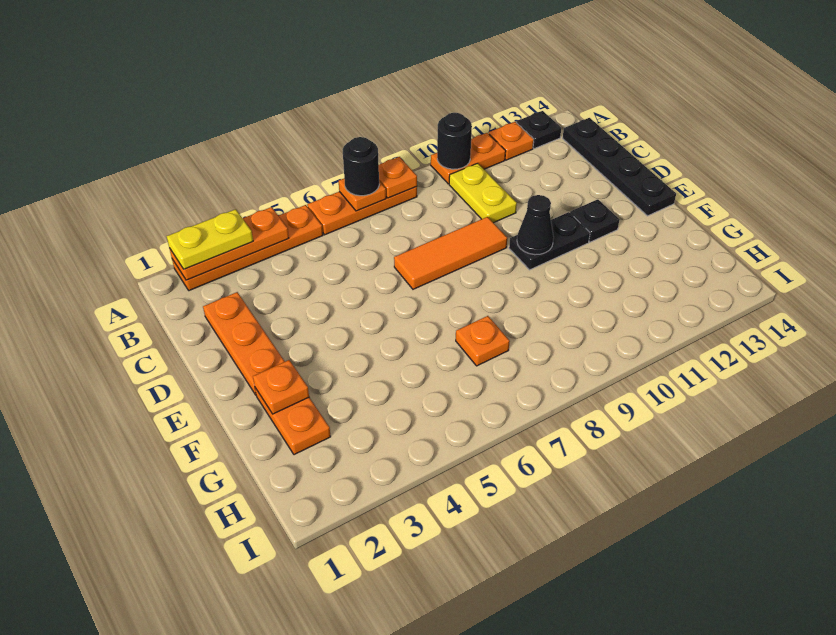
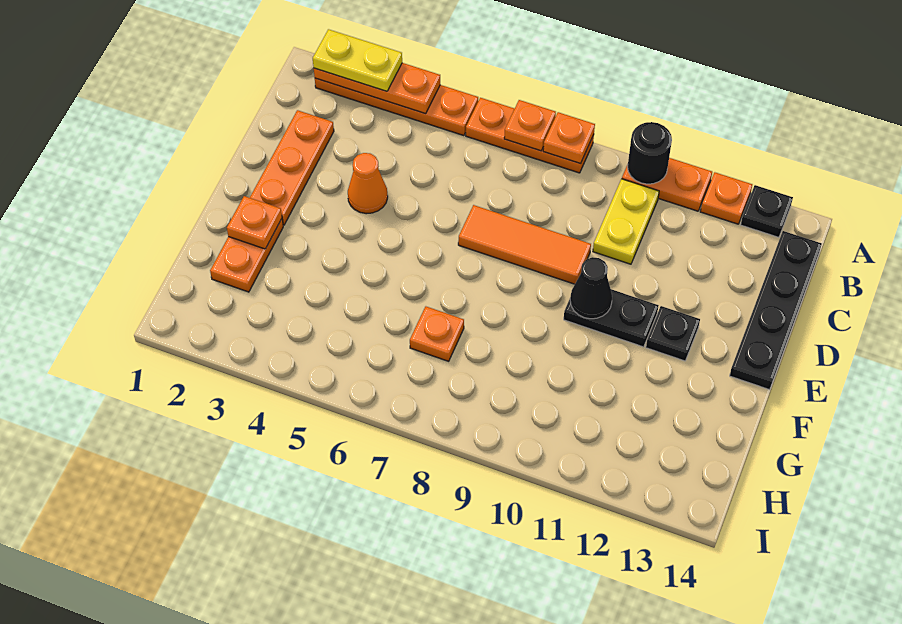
black 1x1 round brick [343,137,379,196] -> none
none -> orange 1x1 cone [348,153,388,214]

